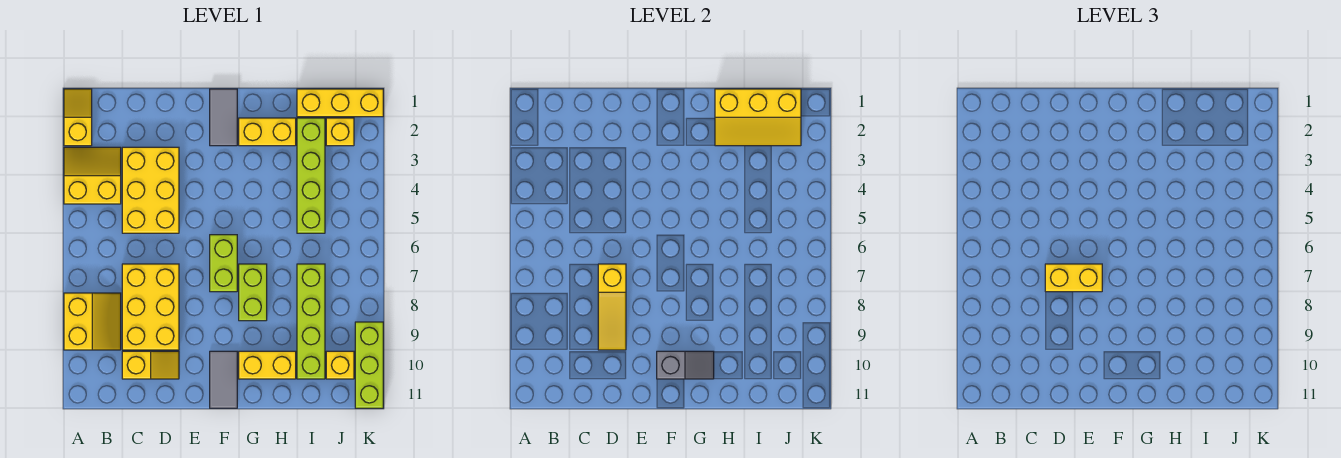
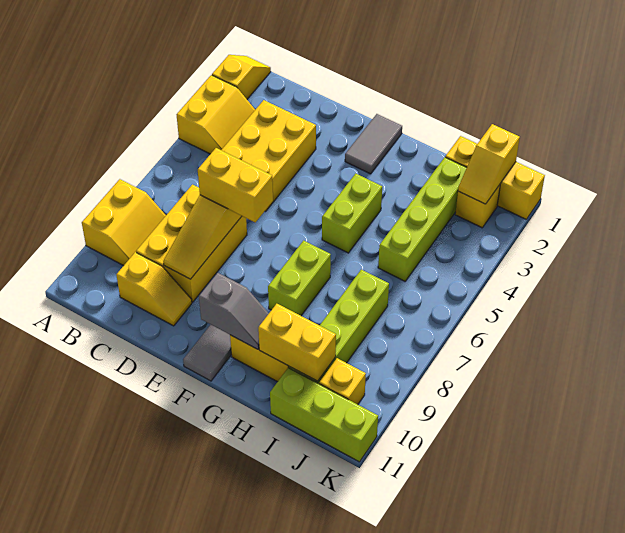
yellow 2x2 slope [64,147,121,204] -> yellow 2x2 slope turned to [177,75,255,154]
lime 1x2 brick [210,235,237,292] -> lime 1x2 brick moved to [322,174,382,253]
yellow 1x2 brick [239,118,296,146] -> yellow 1x2 brick moved to [258,304,336,381]
yellow 2x3 slope [715,89,801,146] -> yellow 1x2 slope [458,124,520,204]
lime 1x3 brick [355,322,383,408] -> lime 1x3 brick turned to [270,368,378,462]

